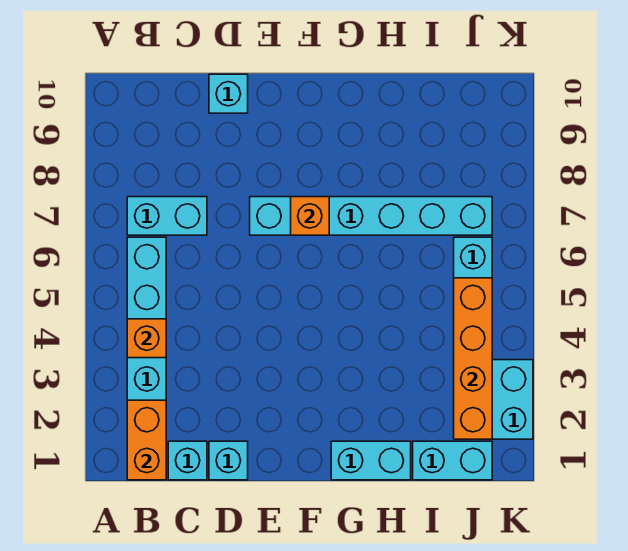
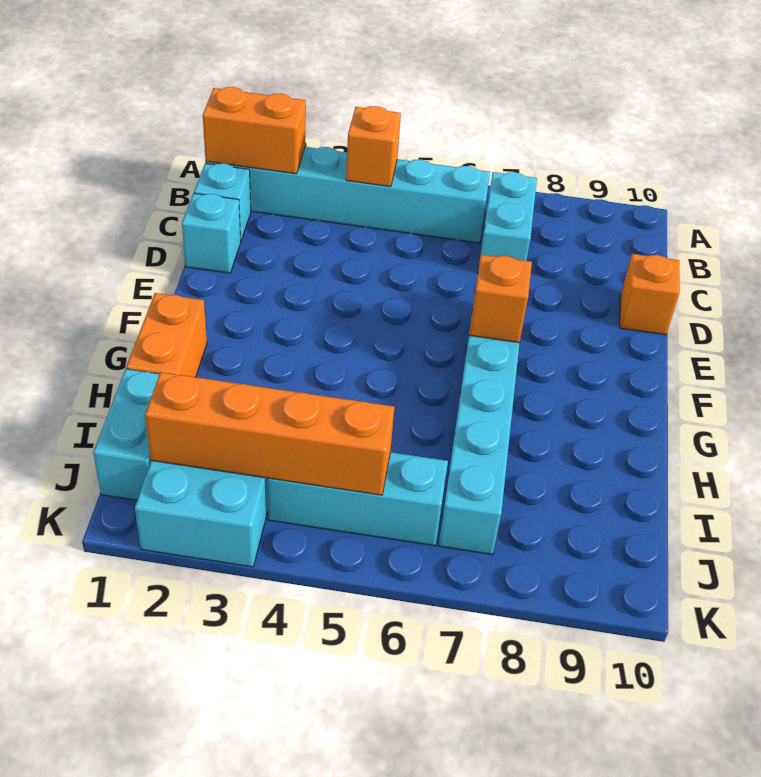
cyan 1x1 brick [209,74,248,113] -> orange 1x1 brick [620,254,680,335]
cyan 1x2 brick [331,441,411,480] -> orange 1x2 brick [126,293,207,377]

